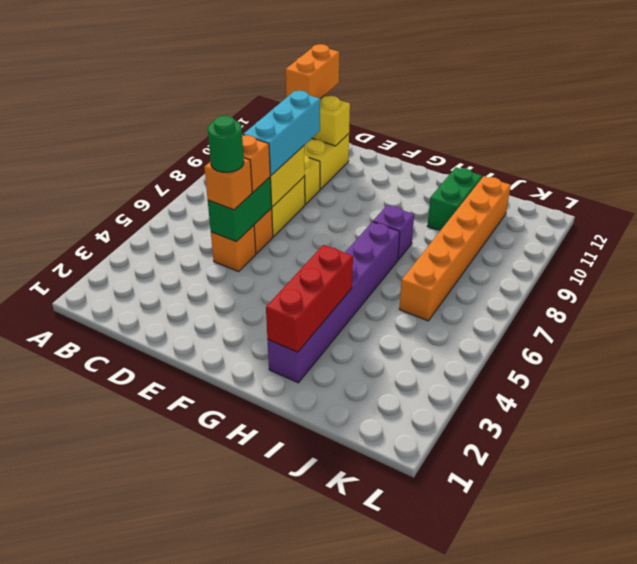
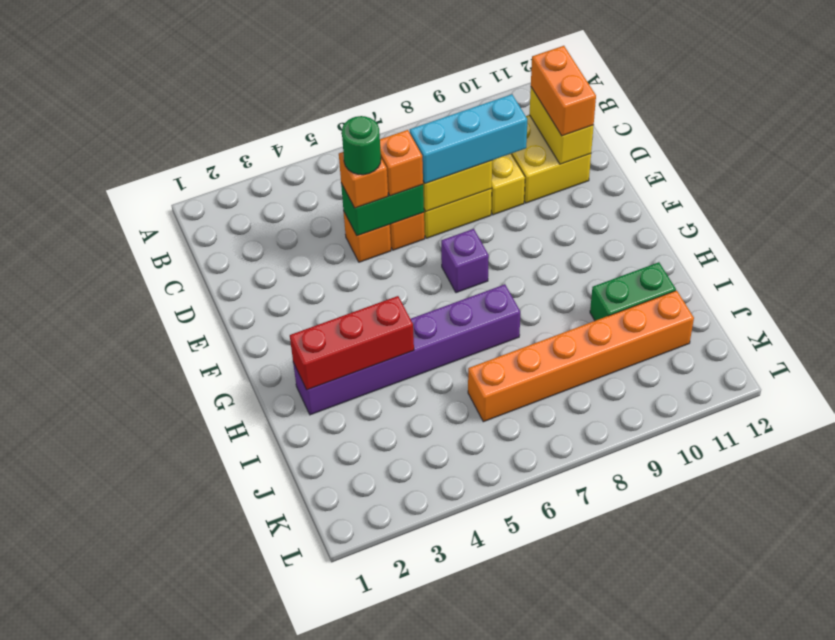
orange 1x2 brick [286,44,339,99] -> orange 1x2 brick turned to [531,46,596,136]
purple 1x1 brick [373,205,414,260] -> purple 1x1 brick moved to [441,229,489,293]

